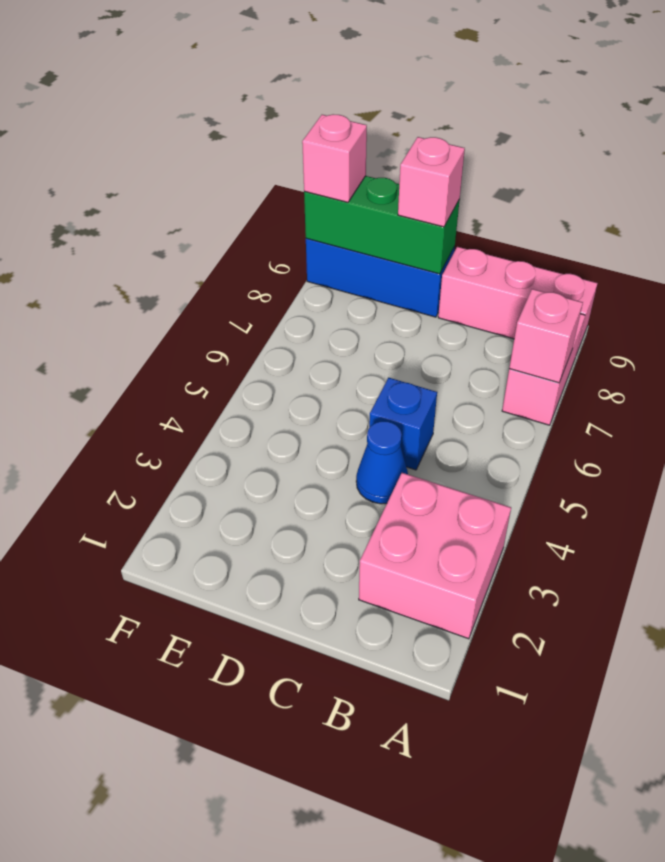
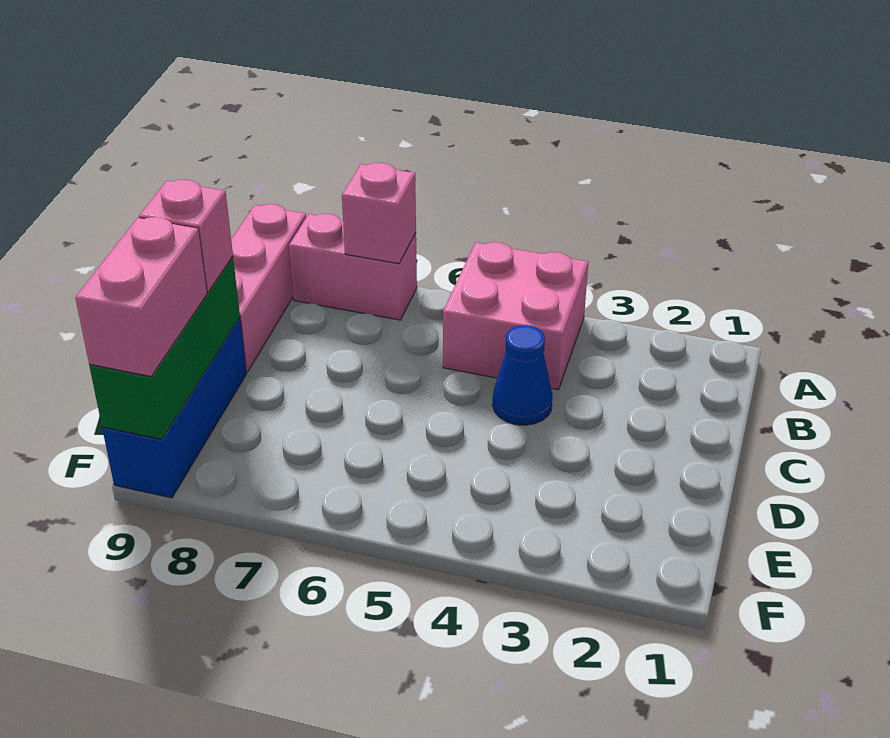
pink 2x2 brick [359,473,511,639] -> pink 2x2 brick moved to [443,242,588,390]
blue 1x1 brick [369,378,437,470] -> none
pink 1x1 brick [302,114,367,202] -> pink 1x2 brick [75,217,207,377]

